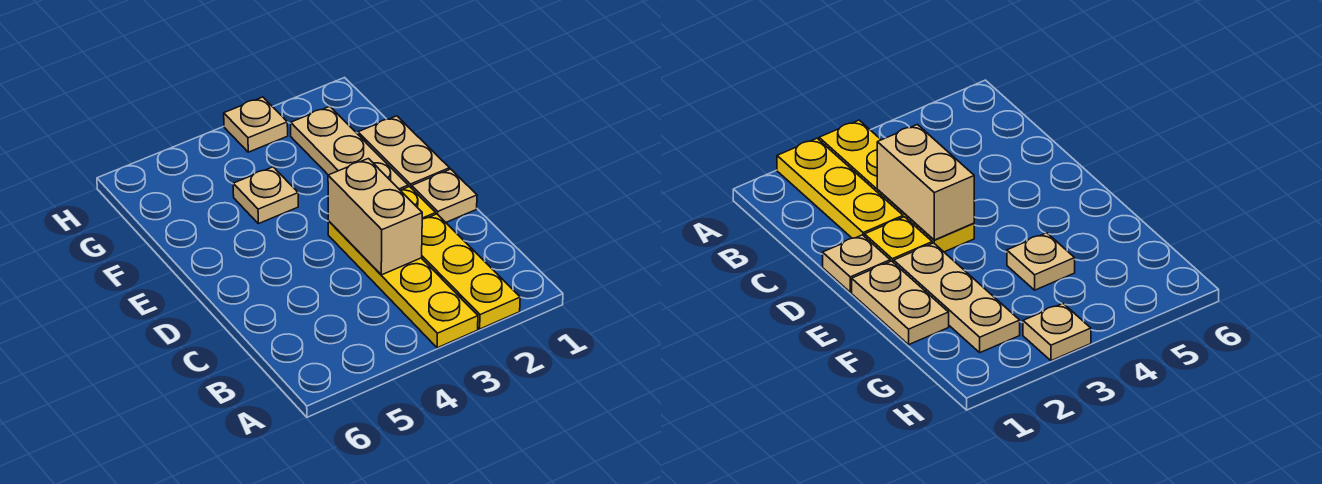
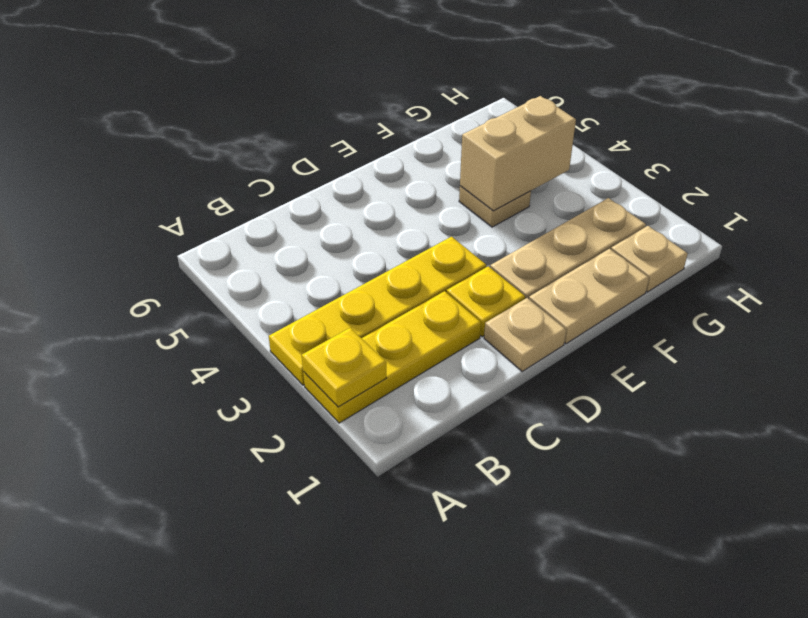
none -> yellow 1x1 plate [302,328,386,407]
tan 1x2 brick [328,159,422,275] -> tan 1x2 brick moved to [460,96,576,211]
tan 1x1 plate [224,97,288,152] -> tan 1x1 plate moved to [611,226,688,292]

